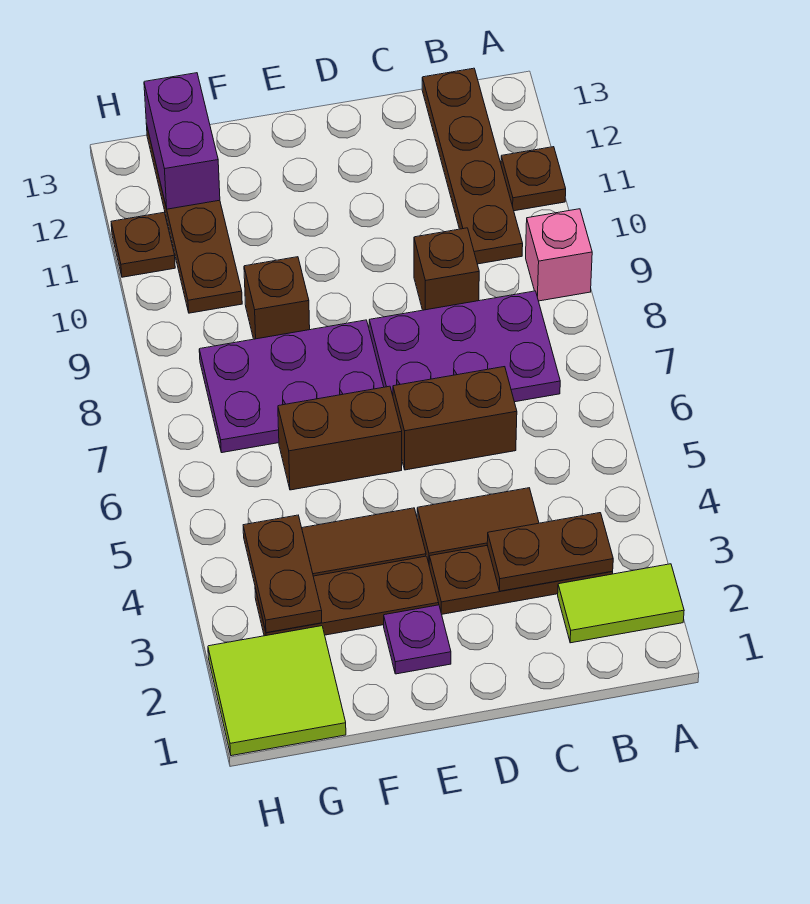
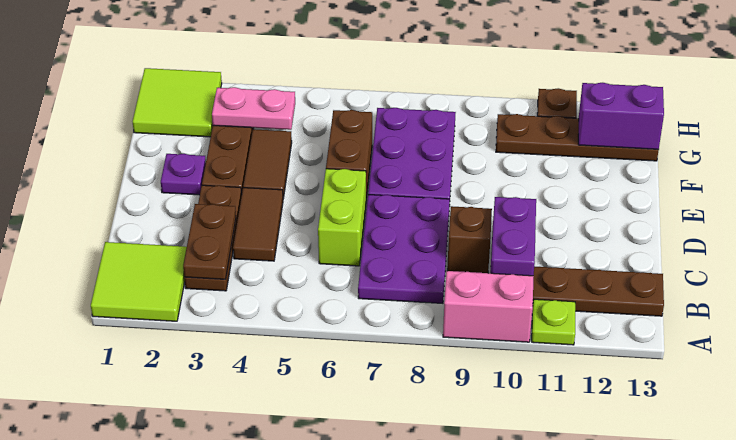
lime 1x2 tile [558,564,684,643] -> lime 2x2 tile [91,242,187,321]
pink 1x1 brick [526,209,592,301] -> pink 1x2 brick [443,271,534,342]
brown 1x1 plate [501,147,566,211] -> lime 1x1 plate [532,299,575,345]
none -> purple 1x2 brick [491,197,536,276]
brown 1x2 brick [393,367,517,470] -> lime 1x2 brick [318,169,366,266]
brown 1x1 brick [244,257,310,339] -> none
brown 1x2 plate [243,515,322,633] -> pink 1x2 plate [212,87,295,130]

